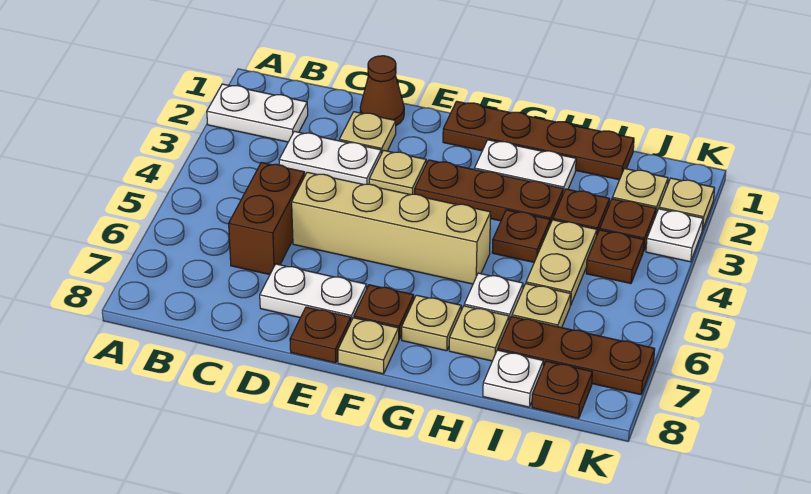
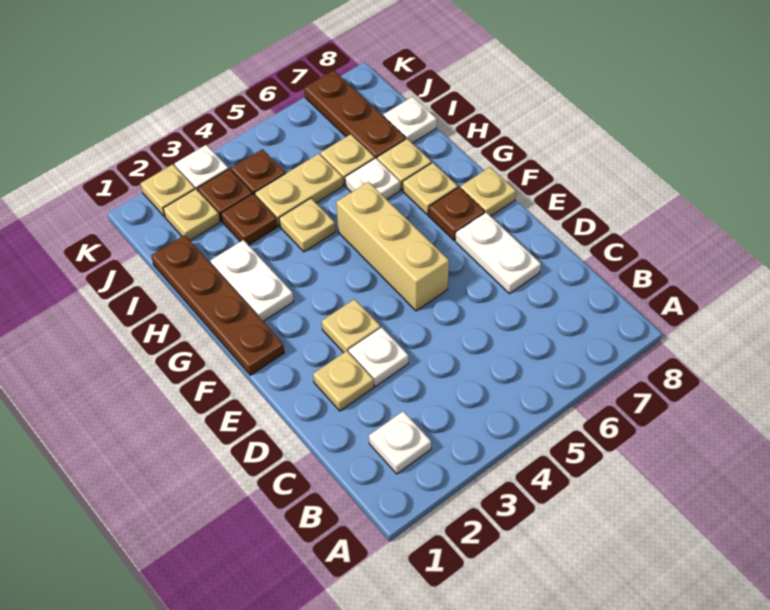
white 1x2 plate [207,84,308,142] -> white 1x1 plate [369,411,431,474]
white 1x2 plate [279,131,381,185] -> white 1x1 plate [349,327,408,386]
brown 1x2 brick [229,162,305,275] -> none
brown 1x1 cone [360,56,404,125] -> none
tan 1x4 brick [292,172,491,284] -> tan 1x3 brick [336,182,449,311]
brown 1x1 plate [290,307,351,363] -> none
brown 1x3 plate [415,160,563,224] -> none
brown 1x1 plate [492,210,550,262] -> tan 1x1 plate [279,198,335,252]
brown 1x1 plate [532,361,592,418] -> none

